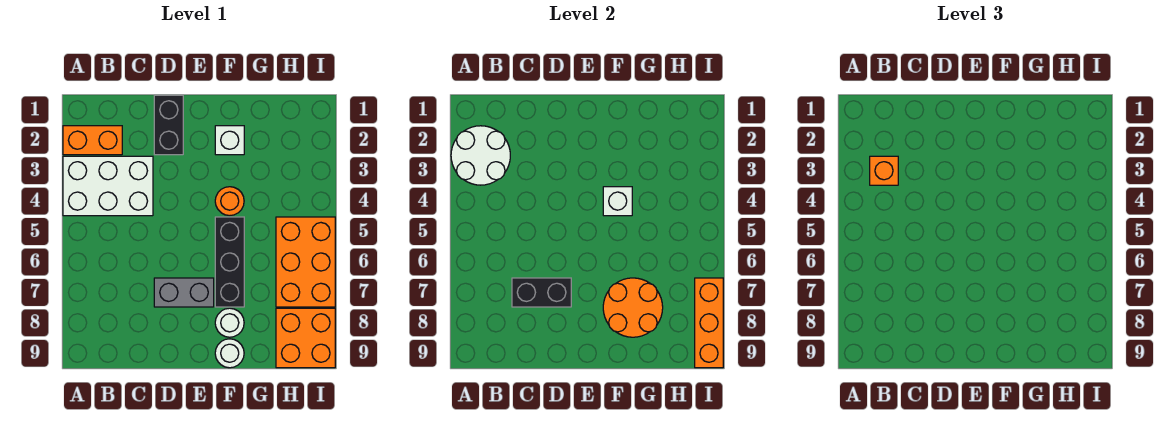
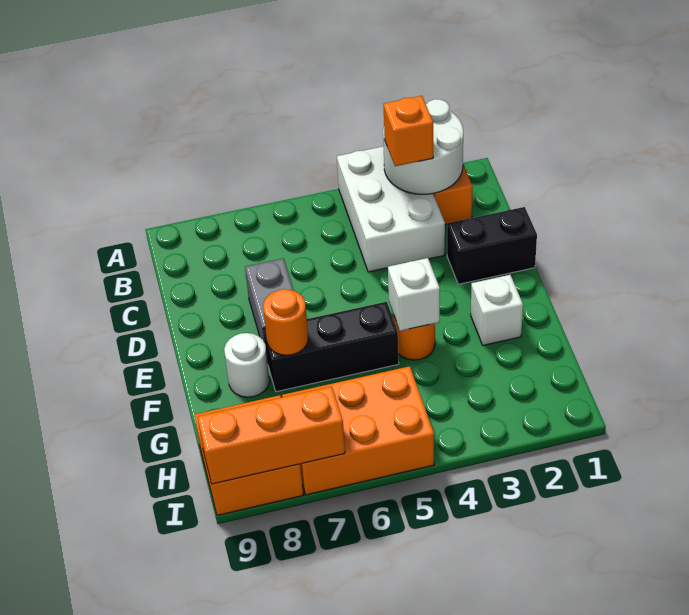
black 1x2 brick [512,278,571,307] -> none
orange 2x2 round brick [603,278,663,337] -> orange 1x1 round brick [263,289,308,355]
white 1x1 round brick [215,339,244,368] -> none

